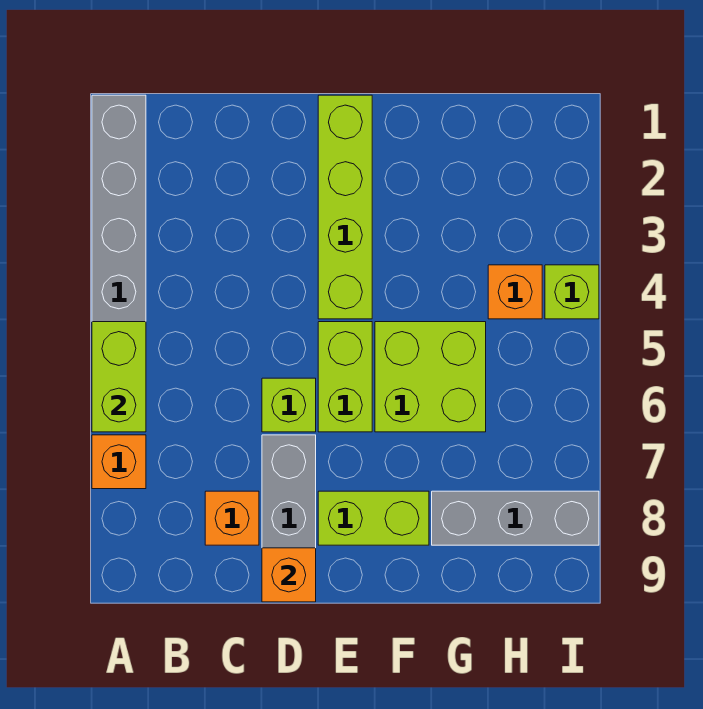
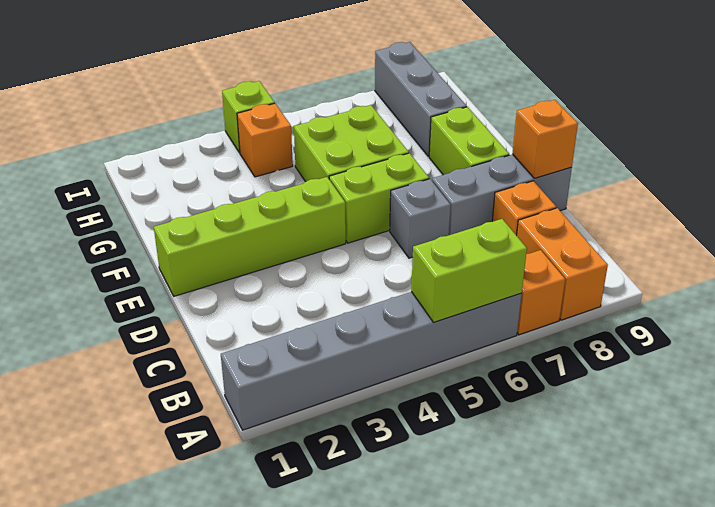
none -> orange 1x2 brick [517,208,608,320]
lime 1x1 brick [262,378,316,432] -> grey 1x1 brick [390,179,451,258]

